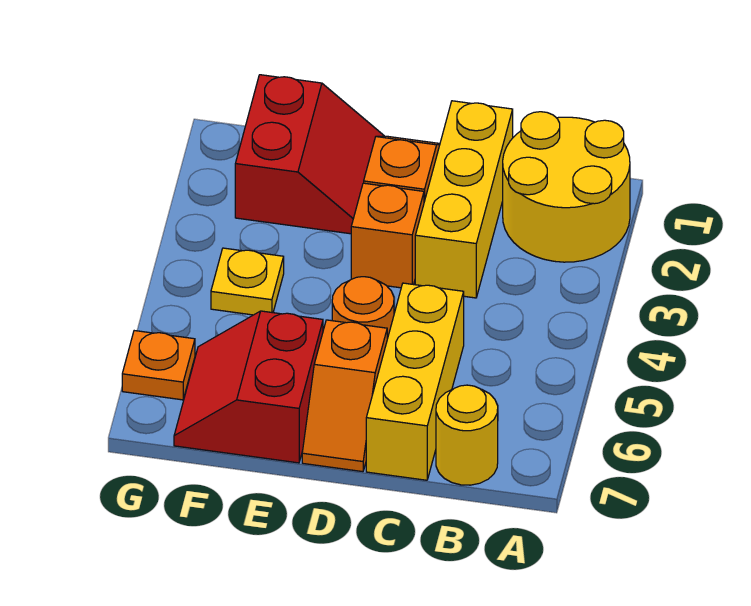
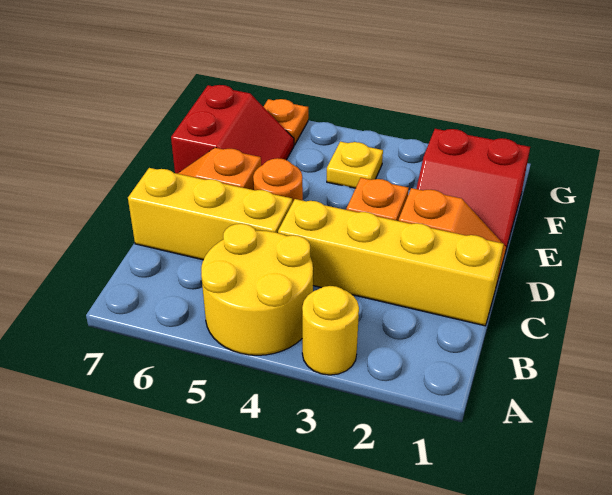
yellow 2x2 round brick [503,112,630,262] -> yellow 2x2 round brick moved to [201,224,313,355]
yellow 1x1 round brick [436,385,498,485] -> yellow 1x1 round brick moved to [302,286,359,375]
yellow 1x3 brick [415,101,513,298] -> yellow 1x4 brick [278,199,504,326]
red 2x2 slope [174,311,323,463] -> red 2x2 slope turned to [171,85,294,174]

